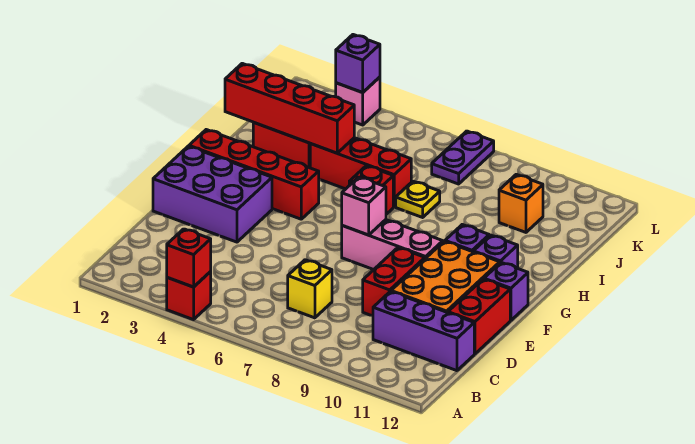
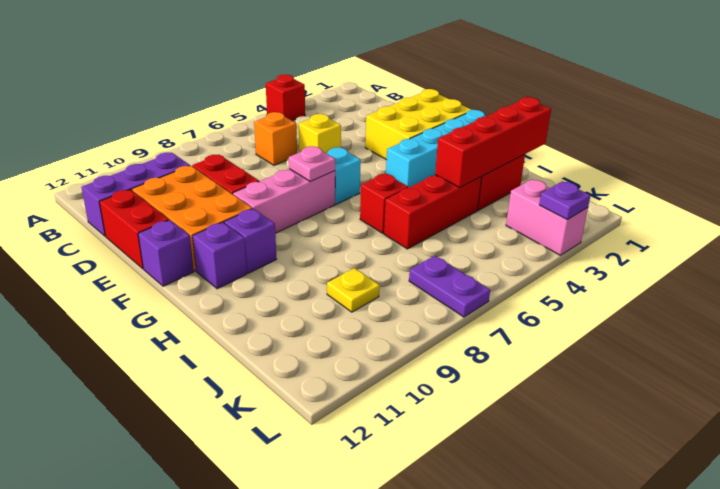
red 1x1 brick [167,229,211,287] -> none
yellow 1x1 brick [288,260,332,318] -> yellow 1x1 brick moved to [299,114,341,153]
purple 2x3 brick [153,146,272,242] -> yellow 2x3 brick [365,89,472,160]
none -> cyan 1x1 brick [326,147,361,204]
pink 1x1 brick [342,177,386,235] -> pink 1x1 plate [289,146,335,182]
red 1x4 brick [189,130,319,219] -> cyan 1x4 brick [386,110,486,188]
yellow 1x1 plate [396,181,440,217] -> yellow 1x1 plate moved to [327,268,380,312]
orange 1x1 brick [499,174,543,232] -> orange 1x1 brick moved to [254,112,297,165]
pink 1x1 brick [336,77,380,125] -> pink 1x2 brick [506,180,588,255]
purple 1x1 brick [336,35,380,92] -> purple 1x1 plate [539,181,591,220]

